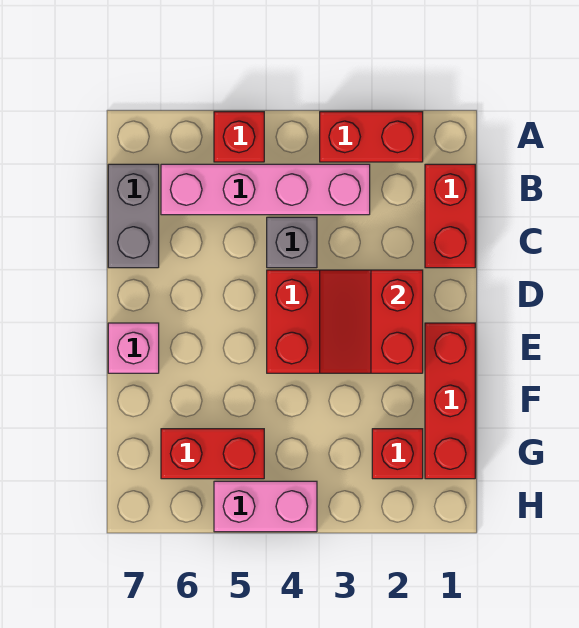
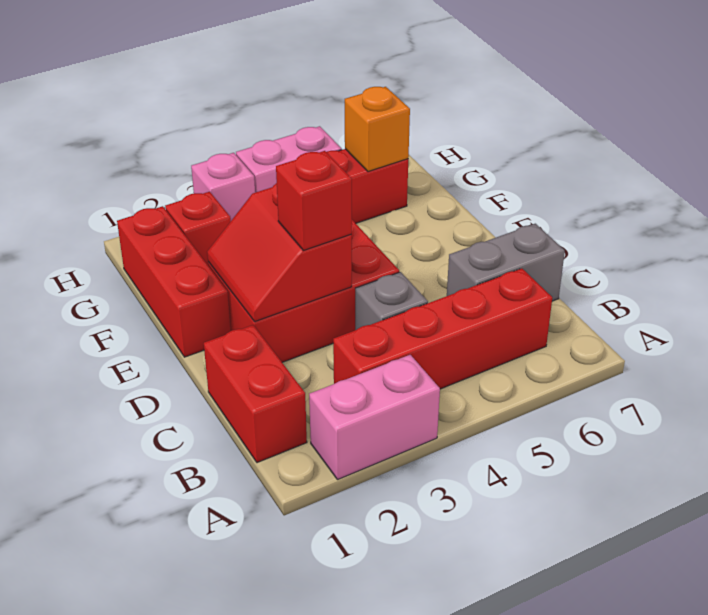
red 1x2 brick [320,112,423,162] -> pink 1x2 brick [309,355,440,480]
red 1x1 brick [214,112,264,162] -> red 1x1 brick moved to [276,151,352,251]
pink 1x4 brick [161,164,370,215] -> red 1x4 brick [333,268,552,389]
grey 1x2 brick [108,164,159,268] -> grey 1x2 brick turned to [447,224,565,301]
red 2x2 slope [320,270,423,373] -> red 2x2 slope turned to [207,183,352,322]
pink 1x1 brick [108,323,159,373] -> pink 1x1 brick moved to [191,153,255,220]
none -> orange 1x1 brick [345,87,410,172]

